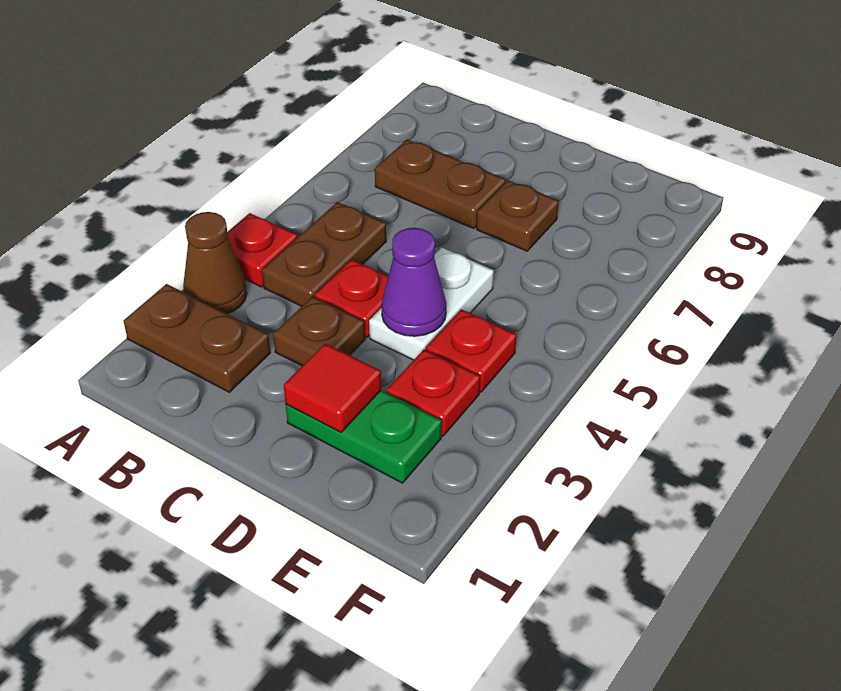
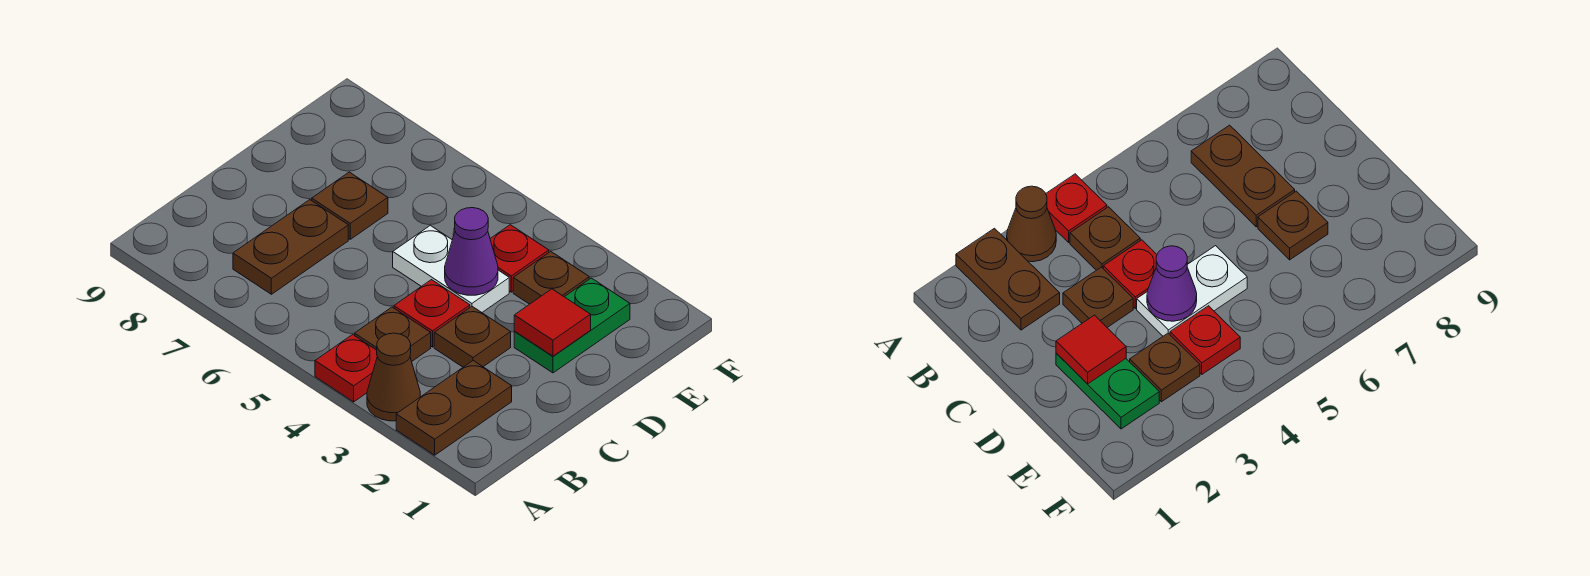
brown 1x2 plate [262,202,386,306] -> brown 1x1 plate [355,307,431,361]
red 1x1 plate [386,350,480,436] -> brown 1x1 plate [513,251,589,304]

